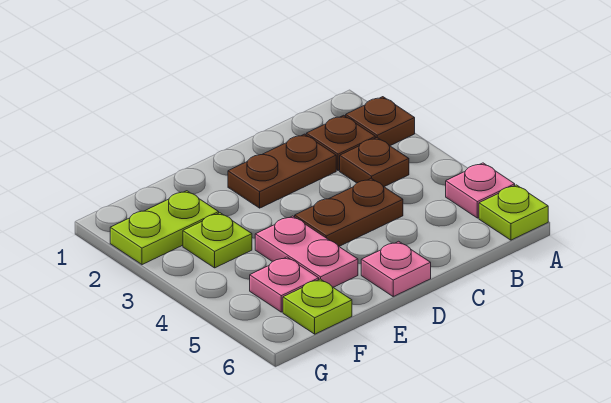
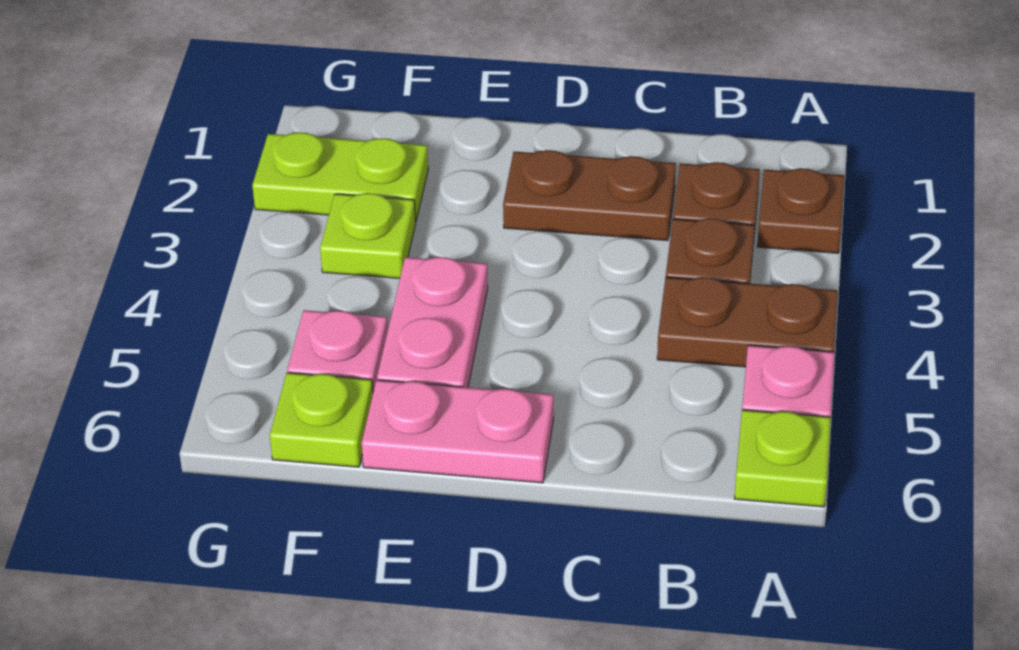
brown 1x2 plate [295,178,403,246] -> brown 1x2 plate moved to [657,277,838,367]
pink 1x1 plate [361,241,431,296] -> pink 1x2 plate [362,380,554,483]

